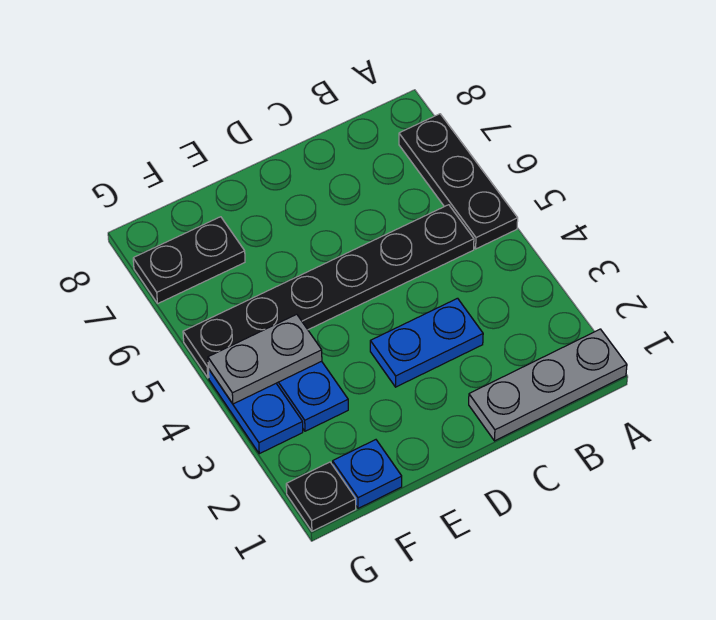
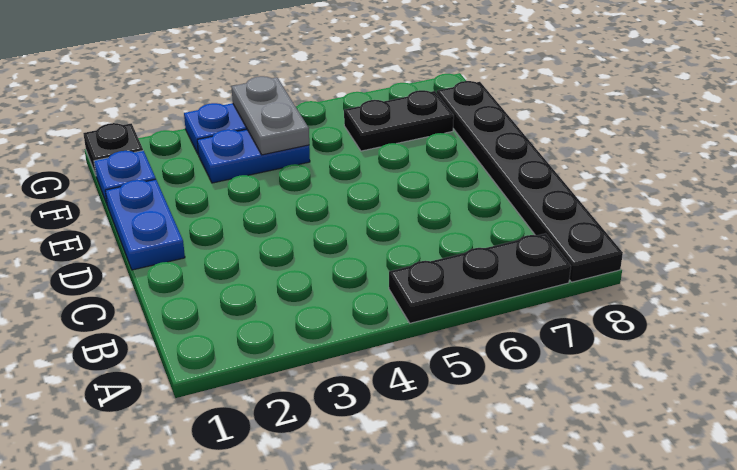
grey 1x3 plate [469,329,627,441] -> none
black 1x6 plate [183,205,474,378] -> black 1x6 plate moved to [437,81,623,282]
blue 1x2 plate [370,298,483,387] -> blue 1x2 plate moved to [105,179,185,270]
black 1x2 plate [133,217,245,303] -> black 1x2 plate turned to [344,90,454,151]

